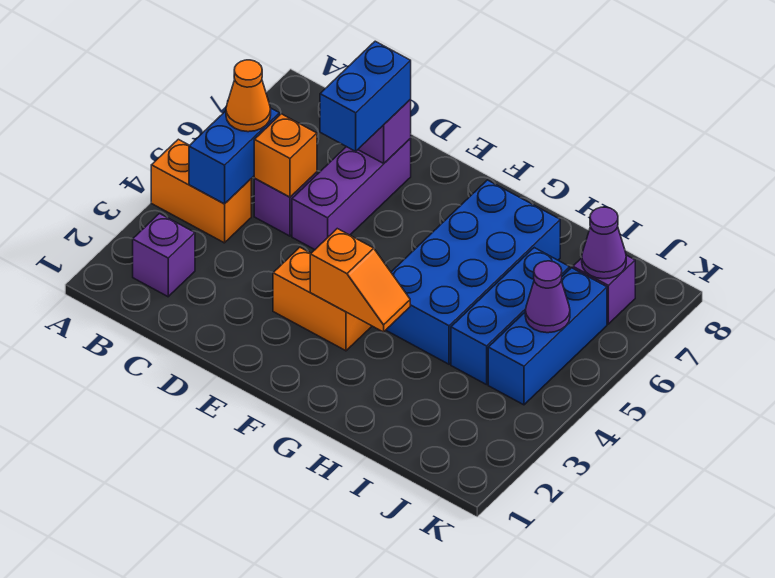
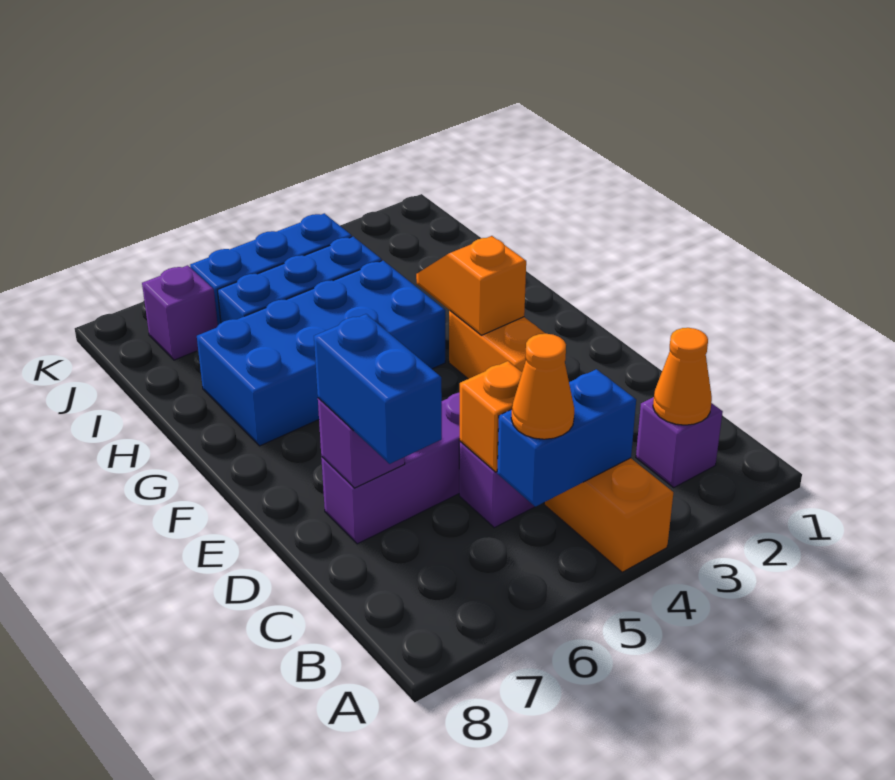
none -> orange 1x1 cone [653,328,712,425]
blue 1x2 brick [320,41,411,151] -> blue 1x2 brick turned to [314,314,442,464]
purple 1x1 cone [525,261,570,333] -> none
purple 1x1 cone [582,207,626,279] -> none

